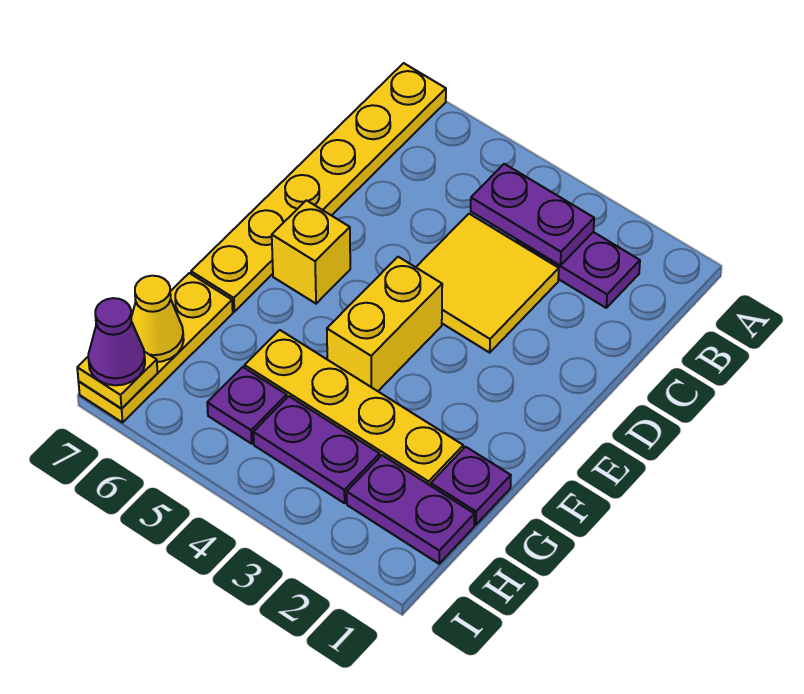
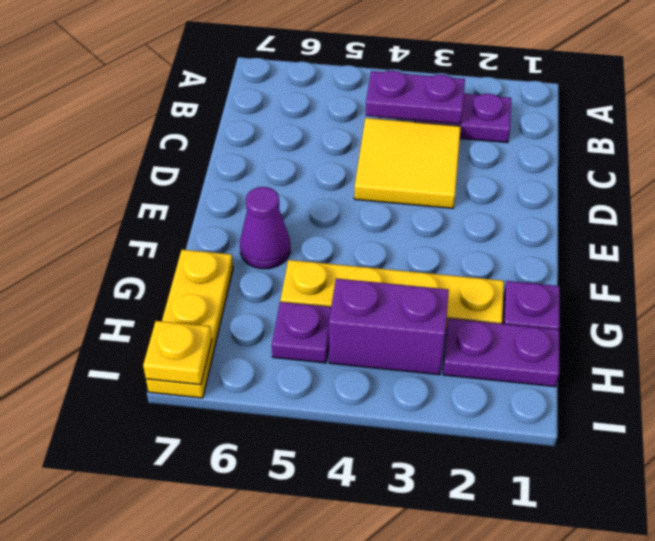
yellow 1x6 plate [191,63,446,312] -> none
yellow 1x2 brick [327,257,442,391] -> none
yellow 1x1 brick [272,200,350,304] -> none
purple 1x2 plate [253,396,380,503] -> purple 1x2 brick [329,279,449,375]
yellow 1x1 cone [131,276,184,362] -> none
purple 1x1 cone [88,298,145,385] -> purple 1x1 cone moved to [240,187,290,269]

